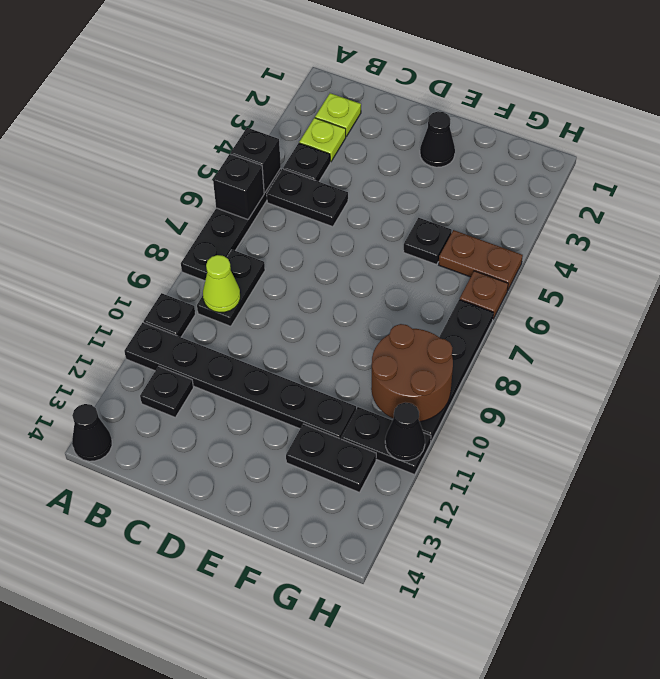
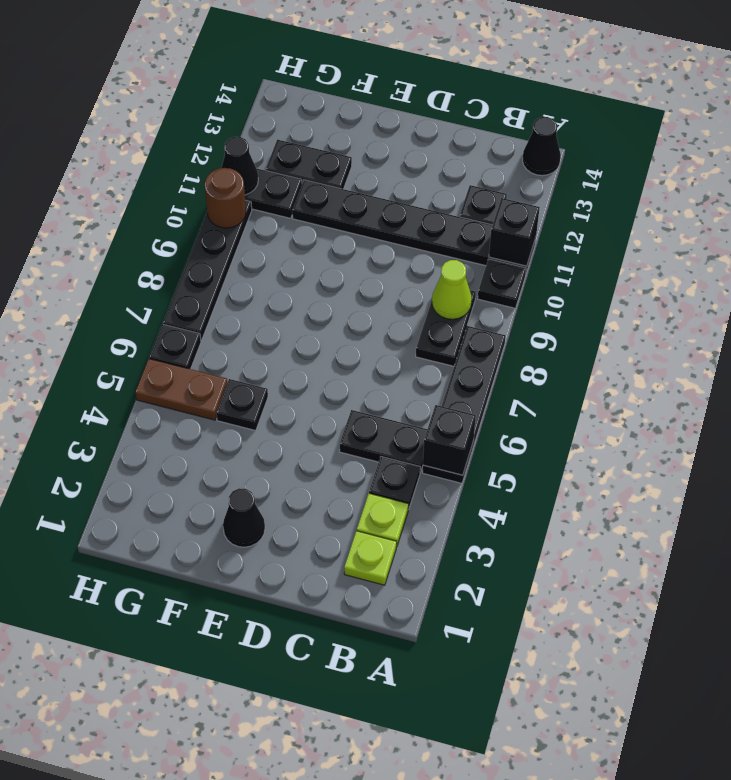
black 1x1 brick [213,154,264,220] -> black 1x1 brick moved to [489,198,540,266]
brown 2x2 round brick [371,324,453,422] -> brown 1x1 round brick [205,168,246,228]
brown 1x1 plate [460,271,508,319] -> black 1x1 plate [149,324,201,369]

